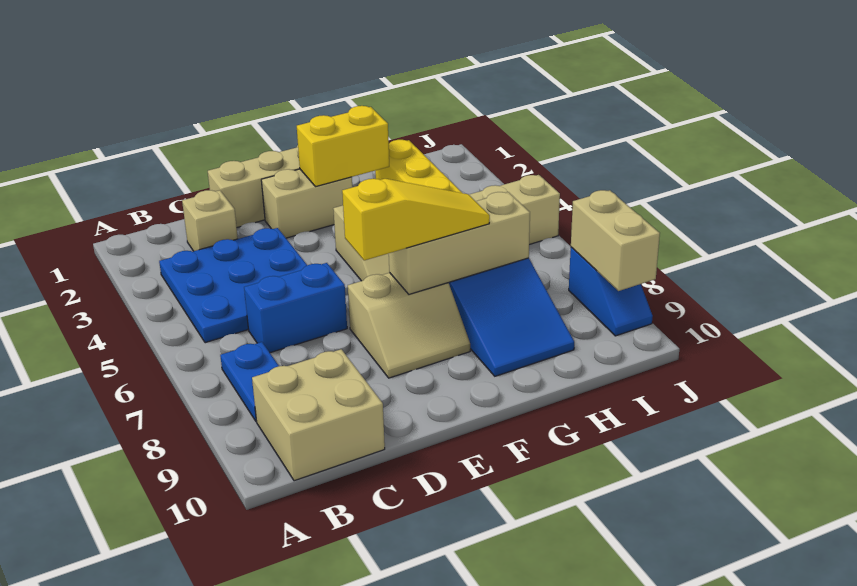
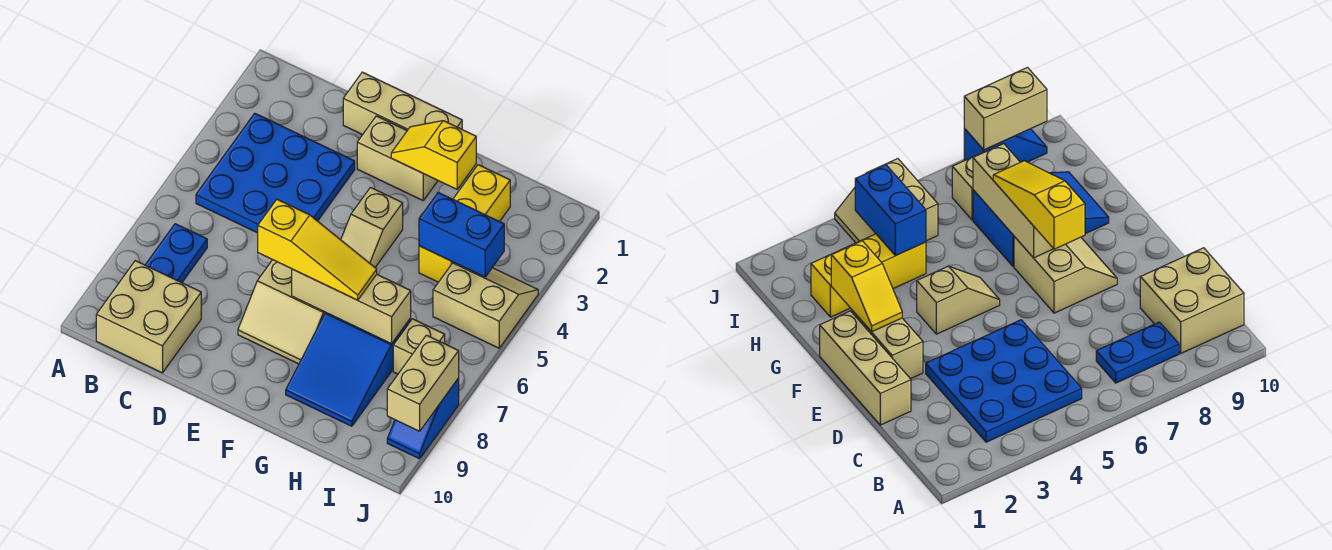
tan 1x1 brick [182,190,238,251] -> tan 1x1 brick moved to [393,319,445,374]
blue 1x2 brick [244,263,347,353] -> blue 1x2 brick moved to [419,192,504,277]
yellow 1x2 brick [297,106,389,187] -> yellow 1x2 slope [391,121,476,189]

